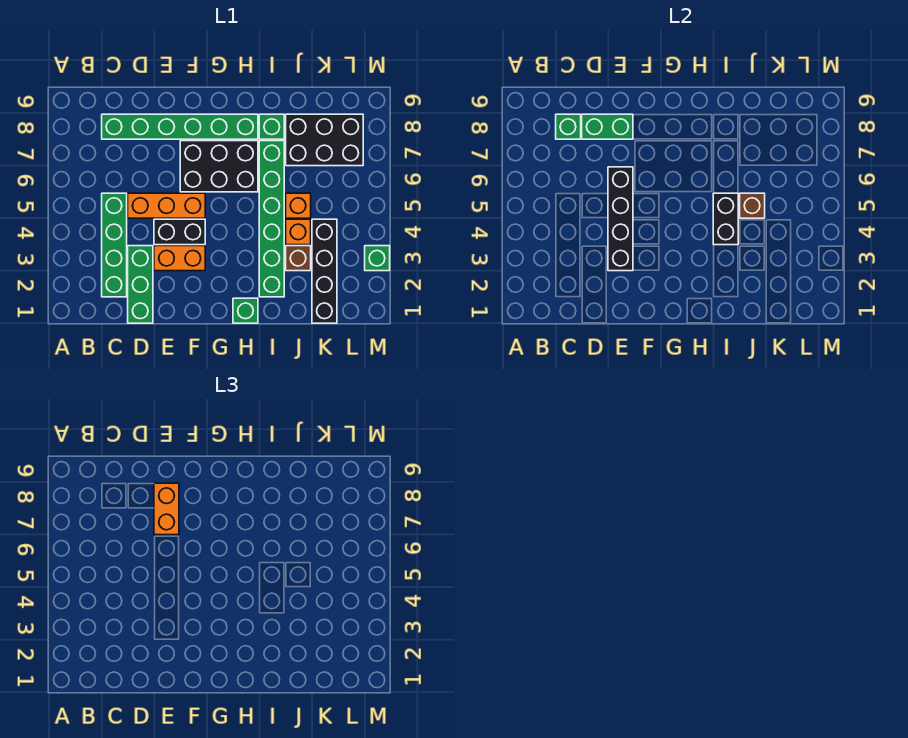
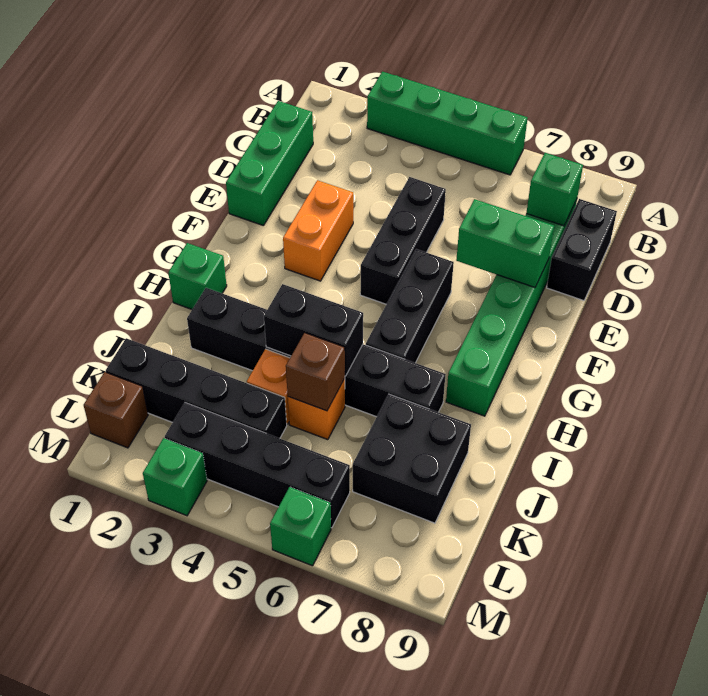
green 1x4 brick [102,193,127,297] -> green 1x4 brick moved to [367,72,528,175]
green 1x3 brick [128,246,153,323] -> green 1x3 brick turned to [226,101,313,226]
orange 1x3 brick [128,193,205,218] -> black 1x3 brick [360,177,446,304]
green 1x2 brick [582,114,633,139] -> green 1x2 brick turned to [456,199,554,287]
black 1x4 brick [608,167,633,271] -> black 1x4 brick moved to [165,403,350,528]
black 1x2 brick [154,219,205,245] -> black 1x2 brick moved to [547,199,617,301]
orange 1x2 brick [154,483,179,535] -> none
black 2x3 brick [180,141,258,192] -> black 1x3 brick [366,249,454,363]
green 1x6 brick [259,141,284,297] -> black 1x6 brick [187,288,446,417]
green 1x1 brick [259,114,284,139] -> green 1x1 brick moved to [270,487,331,566]
brown 1x1 brick [286,246,311,271] -> brown 1x1 brick moved to [84,372,148,448]
black 2x3 brick [286,114,363,166] -> black 2x2 brick [353,394,471,523]

